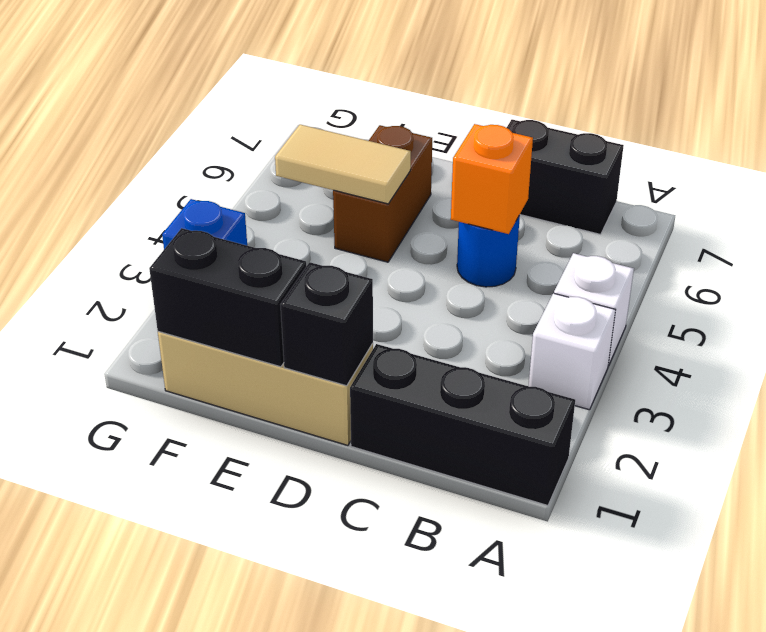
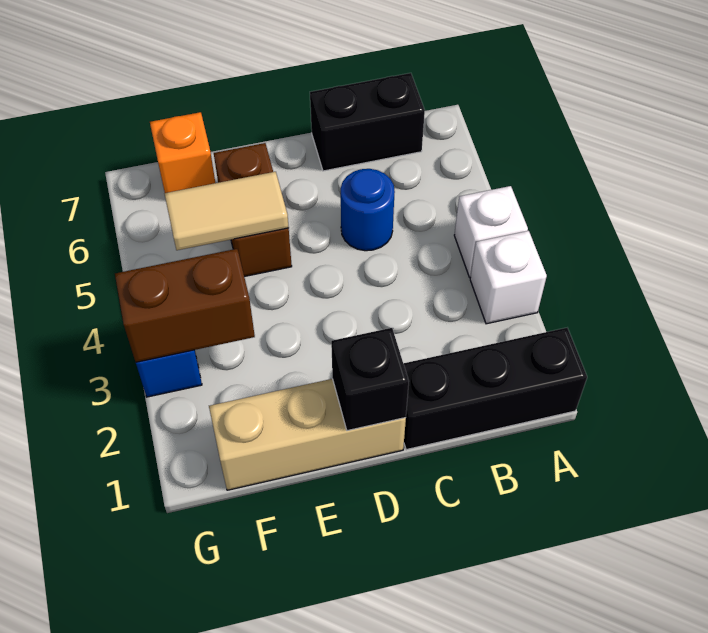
orange 1x1 brick [451,124,533,234] -> orange 1x1 brick moved to [150,112,215,193]
black 1x2 brick [149,228,306,367] -> none
none -> brown 1x2 brick [115,249,255,362]

